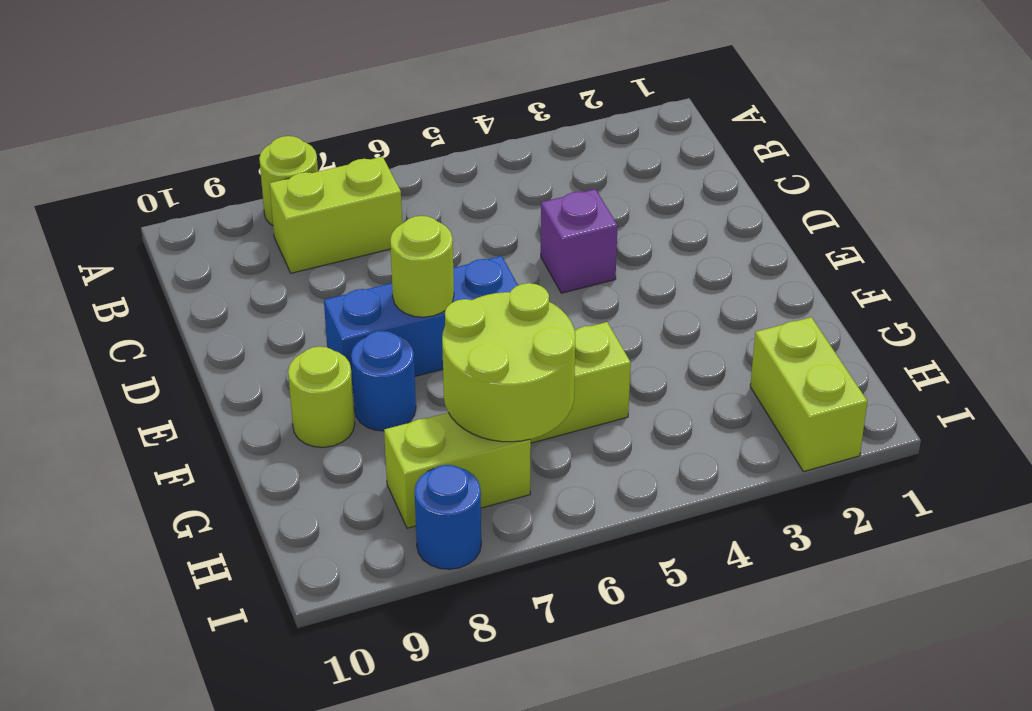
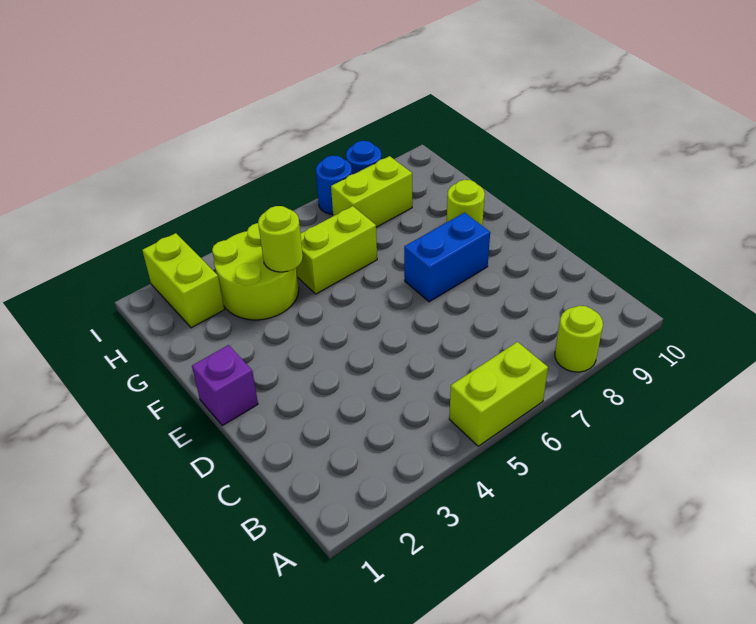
lime 1x2 brick [269,157,402,273] -> lime 1x2 brick moved to [449,342,548,446]
purple 1x1 brick [541,189,618,293] -> purple 1x1 brick moved to [192,345,258,425]
blue 1x3 brick [324,256,518,391] -> blue 1x2 brick [404,213,490,302]
lime 1x1 round brick [390,216,454,317] -> lime 1x1 round brick moved to [258,206,303,272]
blue 1x1 round brick [351,331,416,431] -> blue 1x1 round brick moved to [316,156,352,215]
lime 2x2 round brick [442,283,576,442] -> lime 2x2 round brick moved to [212,223,299,320]

